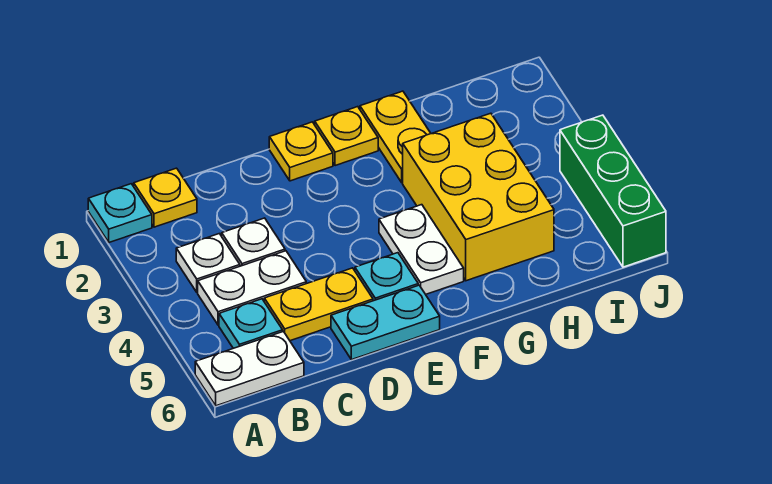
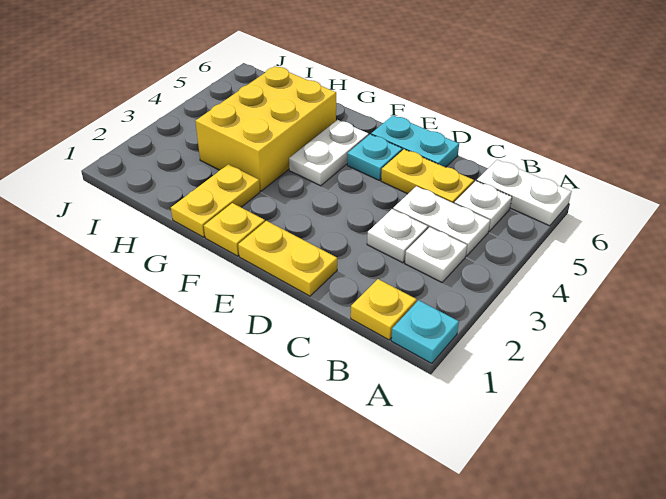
cyan 1x1 plate [219,299,283,348] -> white 1x1 plate [454,181,512,231]
yellow 1x1 plate [269,122,333,181] -> yellow 1x2 plate [238,221,337,296]
green 1x3 brick [560,115,666,267] -> none

